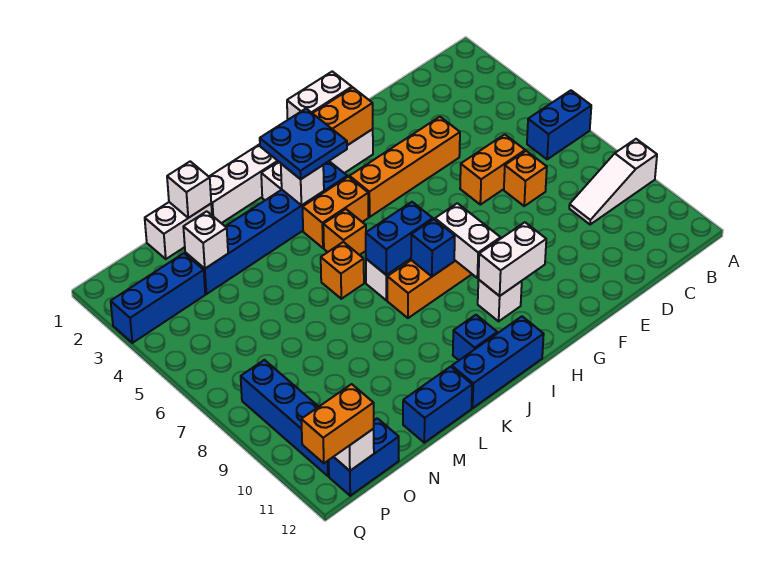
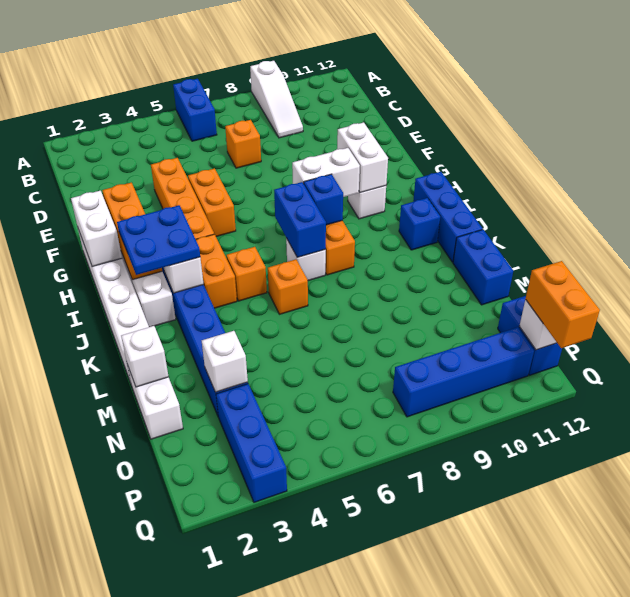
orange 1x2 brick [460,134,525,205] -> orange 1x2 brick moved to [188,168,236,237]

